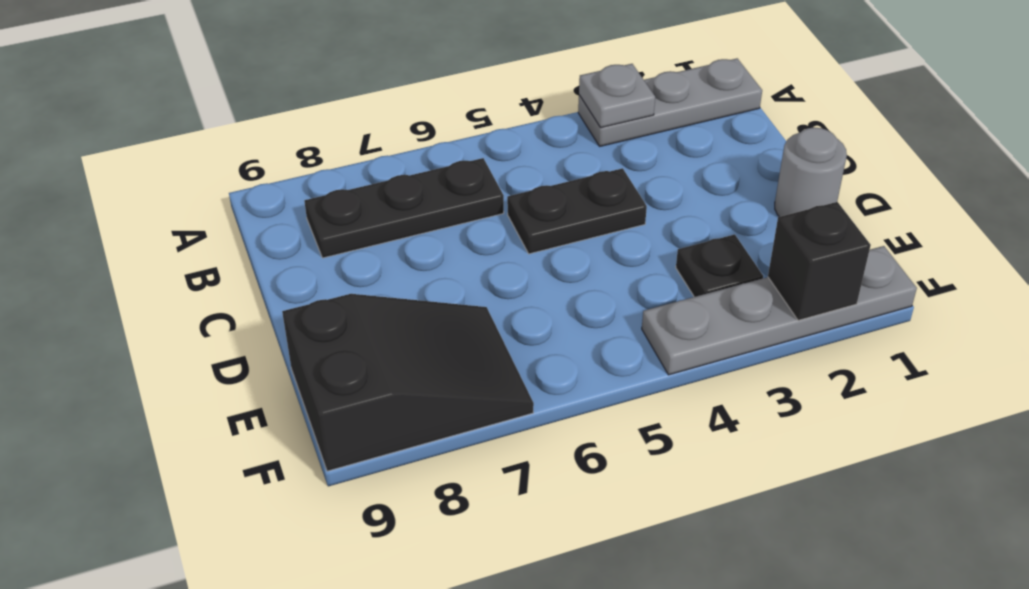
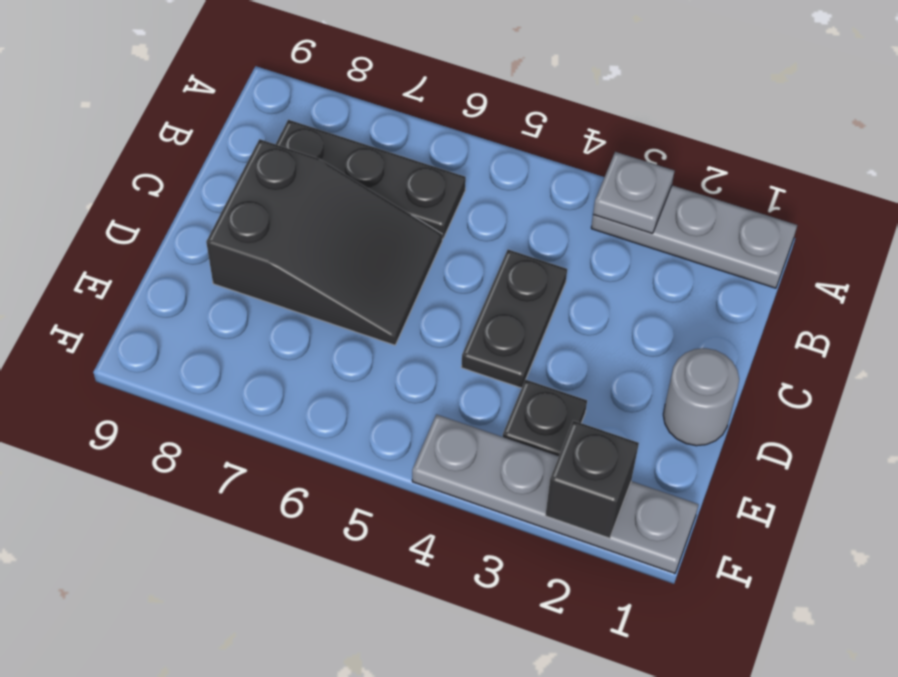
black 1x2 plate [507,168,647,254] -> black 1x2 plate turned to [461,250,567,388]
black 2x3 slope [282,294,534,471] -> black 2x3 slope moved to [206,139,442,345]

